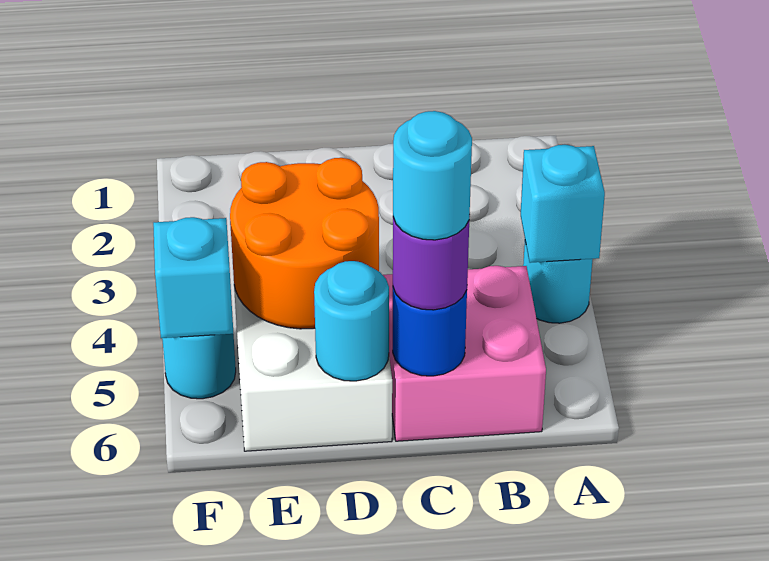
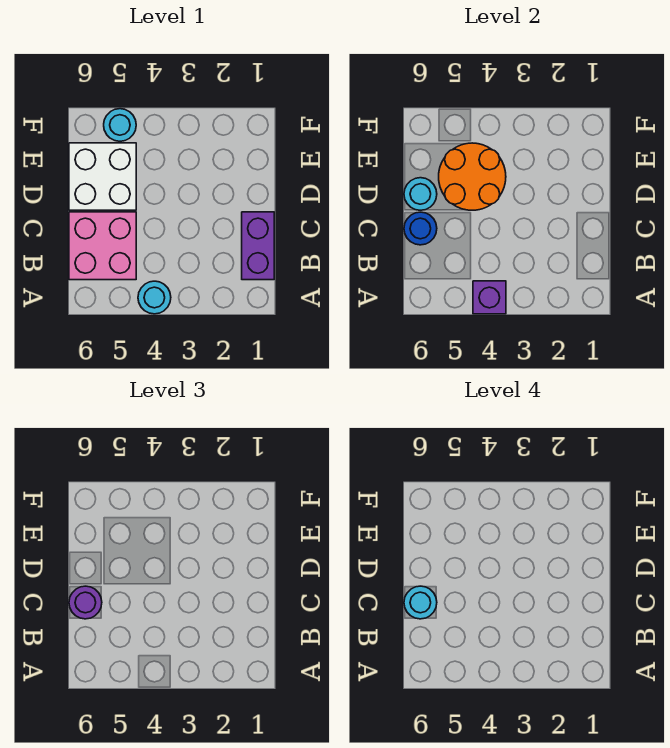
cyan 1x1 brick [521,145,605,263] -> purple 1x1 brick [473,281,506,314]
none -> purple 1x2 brick [242,212,274,280]
cyan 1x1 brick [153,217,233,338] -> none

